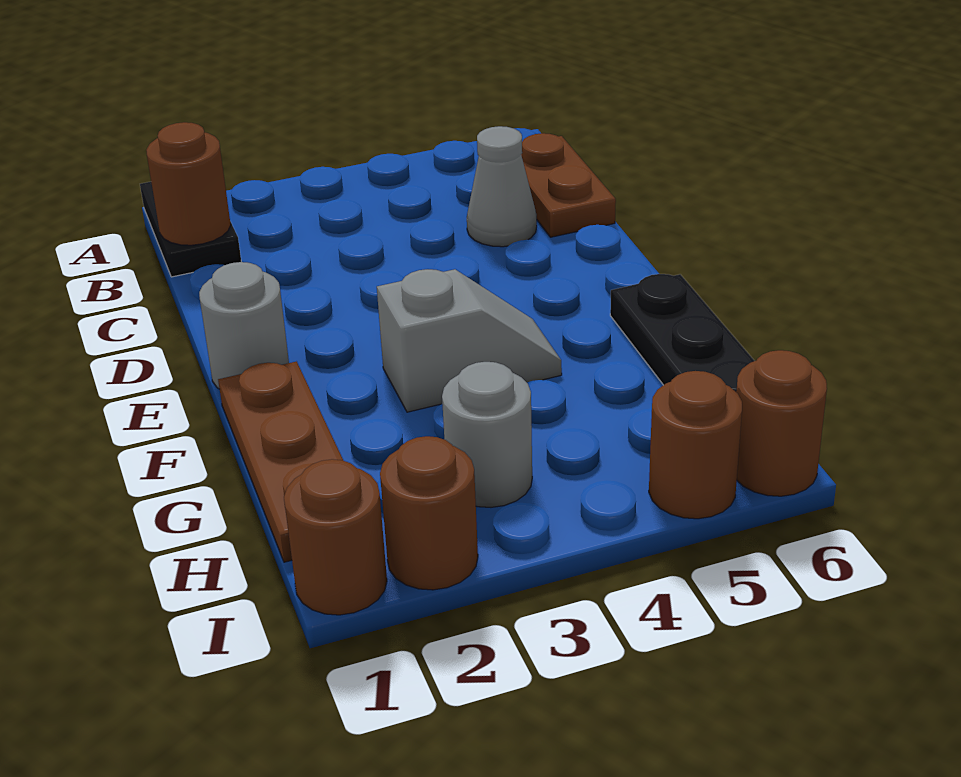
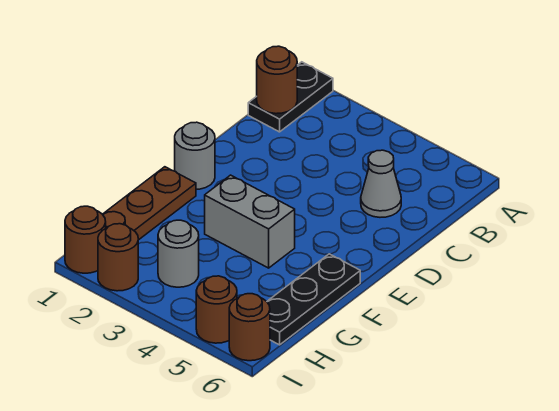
brown 1x2 plate [521,133,616,237] -> none
grey 1x2 slope [377,269,562,412] -> grey 1x2 brick [205,175,295,268]

